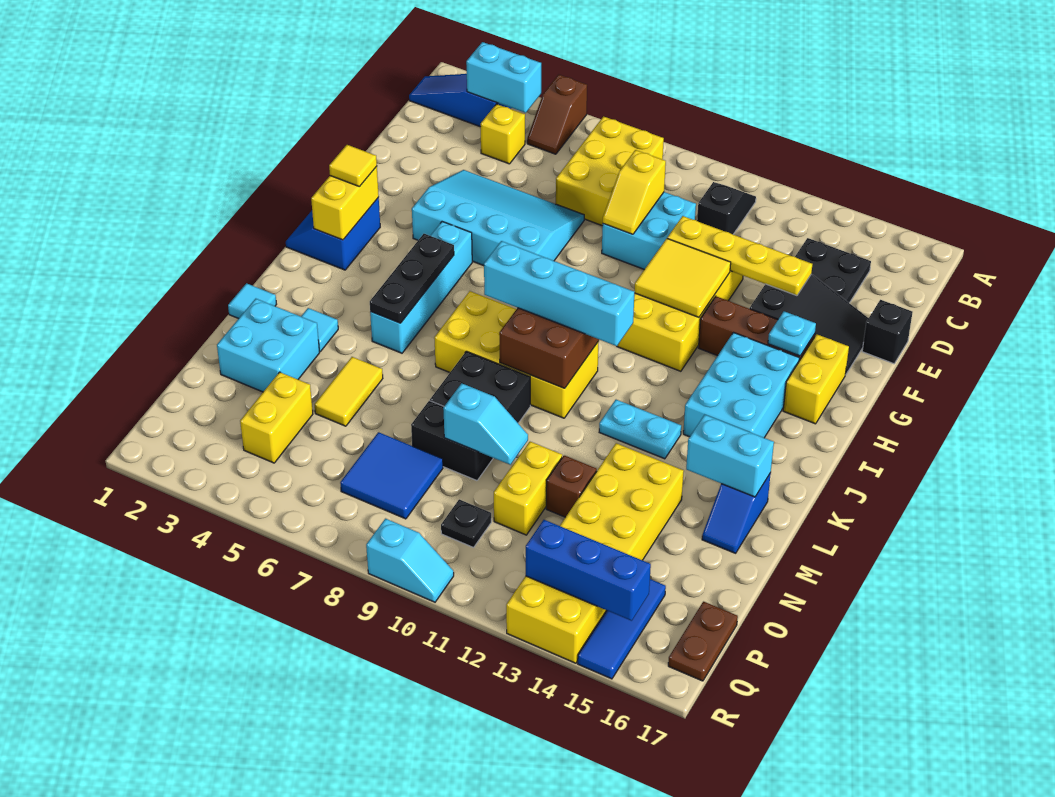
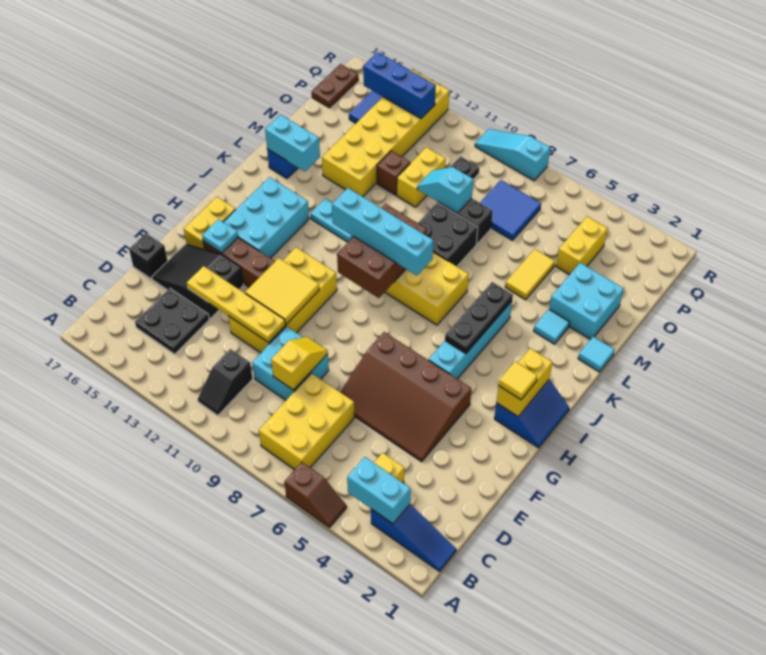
brown 1x2 slope [527,75,587,154] -> brown 1x2 slope turned to [284,462,347,527]
cyan 3x4 slope [412,170,584,266] -> brown 3x4 slope [340,332,471,462]
cyan 1x2 slope [366,519,454,602] -> cyan 1x3 slope [475,129,550,181]

